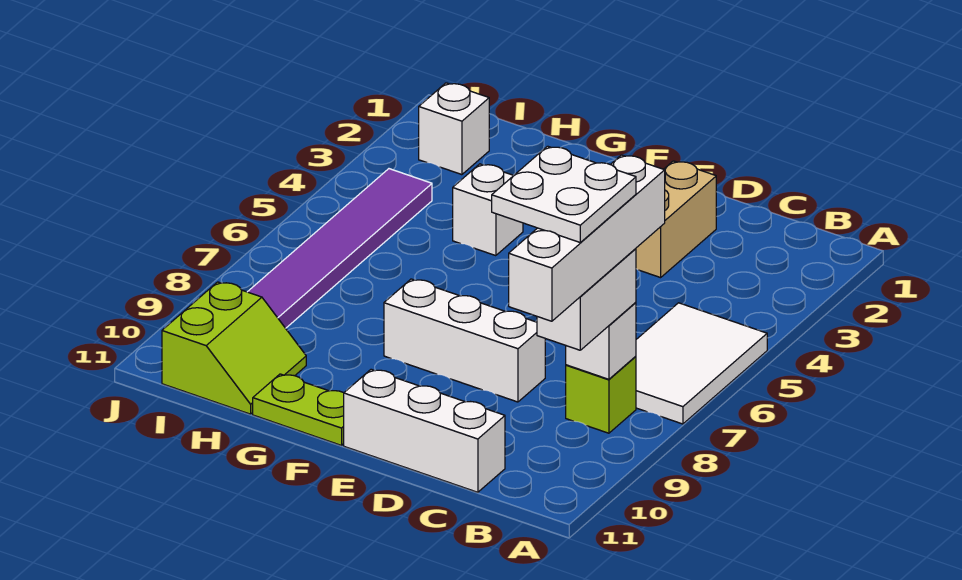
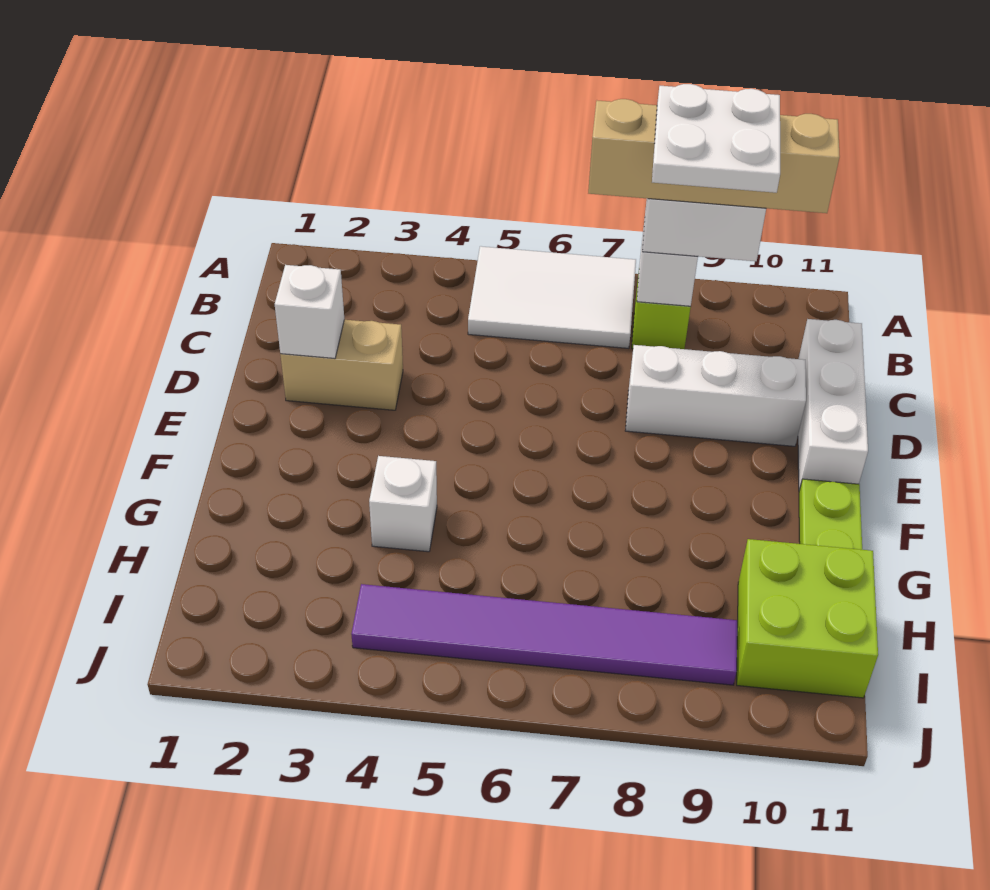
white 1x4 brick [509,155,665,321] -> tan 1x4 brick [588,99,840,213]
white 1x3 brick [384,279,545,402] -> white 1x3 brick turned to [625,345,806,446]
lime 2x2 slope [162,282,306,414] -> lime 2x2 brick [737,539,878,698]
white 1x1 brick [419,83,489,175] -> white 1x1 brick moved to [275,265,344,358]

